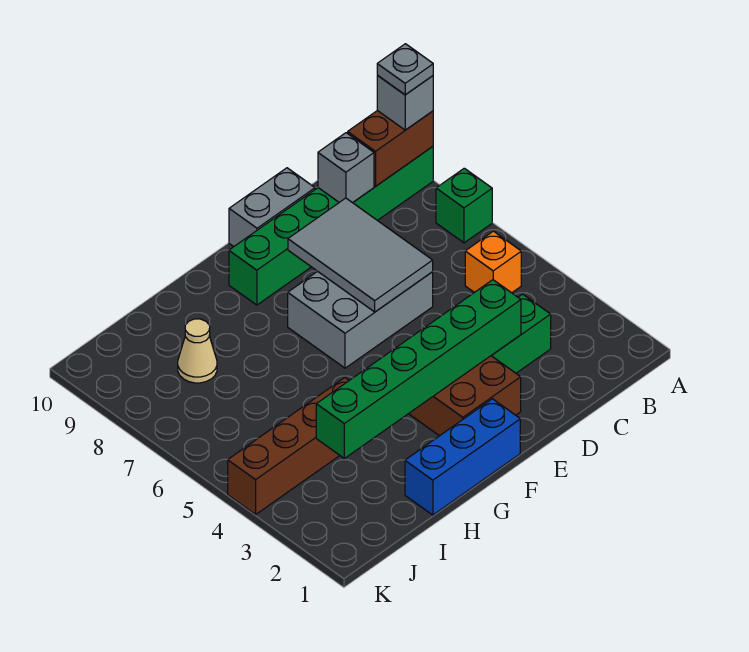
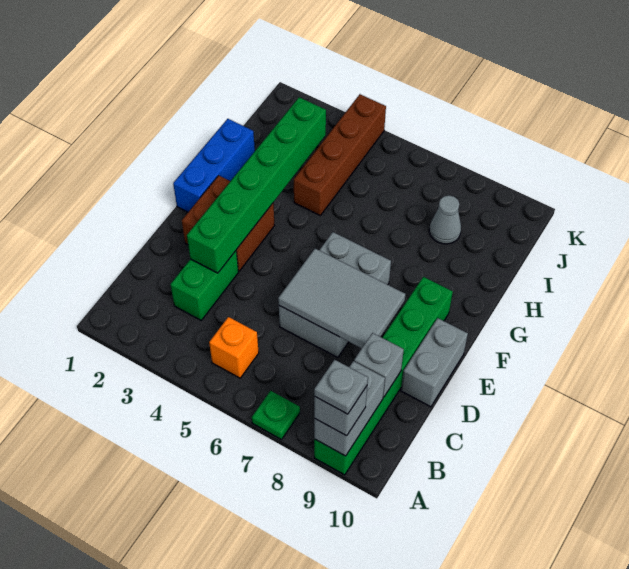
green 1x1 brick [436,168,492,243] -> green 1x1 plate [252,391,300,440]
brown 1x2 brick [348,110,433,186] -> grey 1x2 brick [314,361,385,456]
tan 1x1 cone [178,319,217,383] -> grey 1x1 cone [429,195,461,244]

